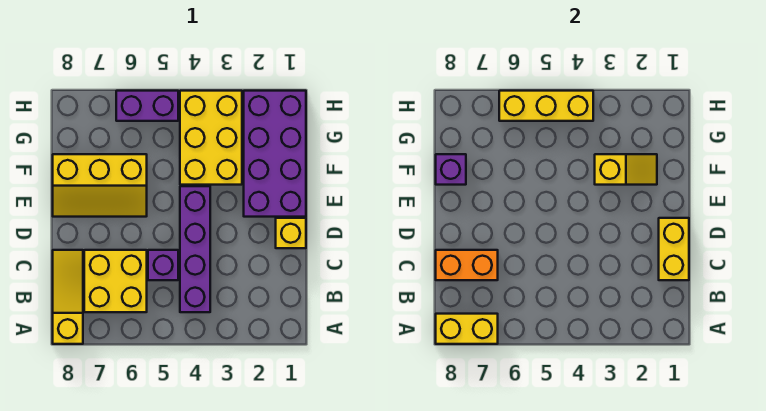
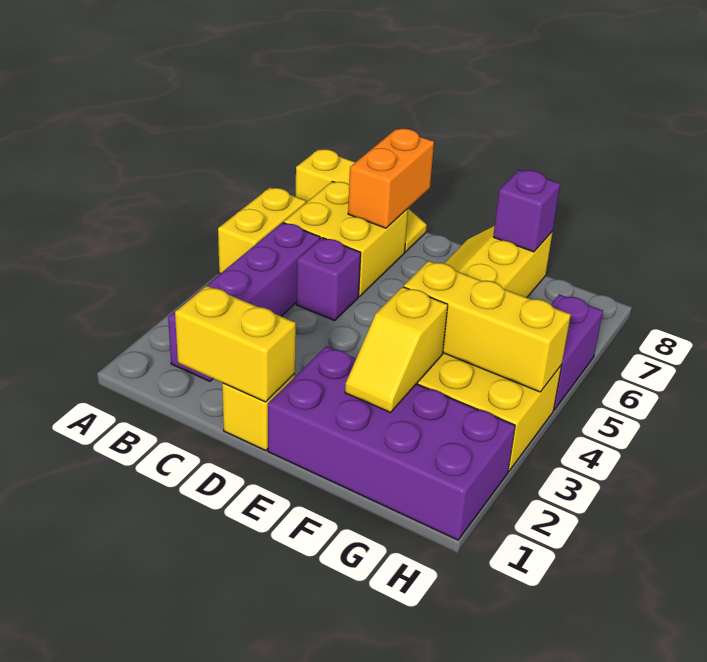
yellow 1x2 brick [436,314,498,344] -> yellow 1x2 brick moved to [218,188,306,274]
purple 1x4 brick [180,186,210,312] -> purple 1x4 brick turned to [168,223,320,381]
yellow 1x3 brick [499,91,593,121] -> yellow 1x3 brick turned to [404,261,571,392]

